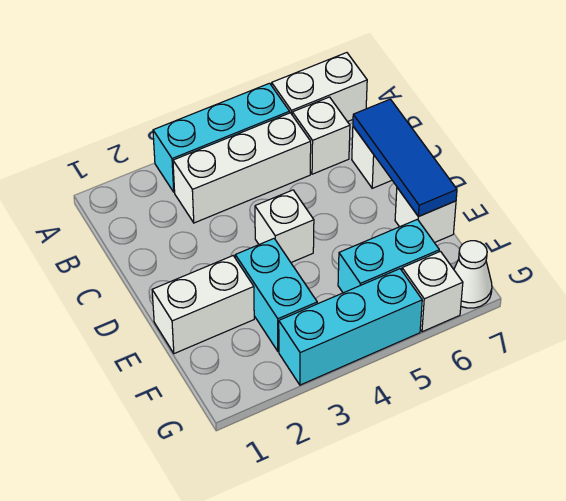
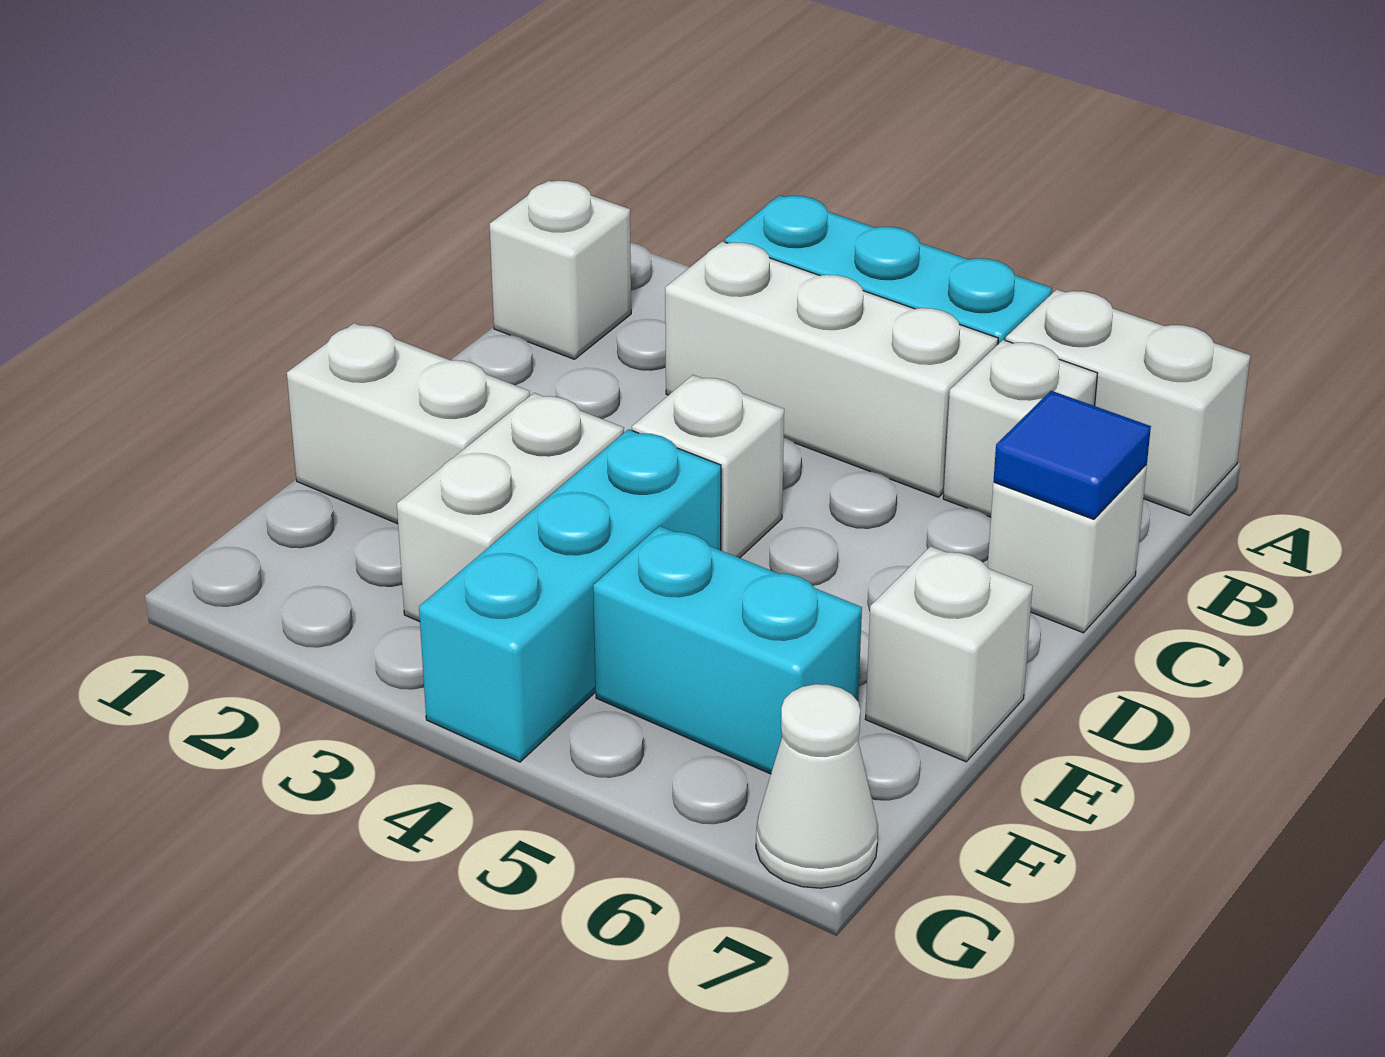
blue 1x3 tile [353,99,457,217] -> blue 1x1 tile [993,391,1151,519]
cyan 1x2 brick [235,239,317,351] -> white 1x2 brick [397,393,624,622]
cyan 1x3 brick [279,269,422,385] -> cyan 1x3 brick turned to [419,429,721,762]
white 1x1 brick [402,251,463,332] -> white 1x1 brick moved to [490,181,631,359]

